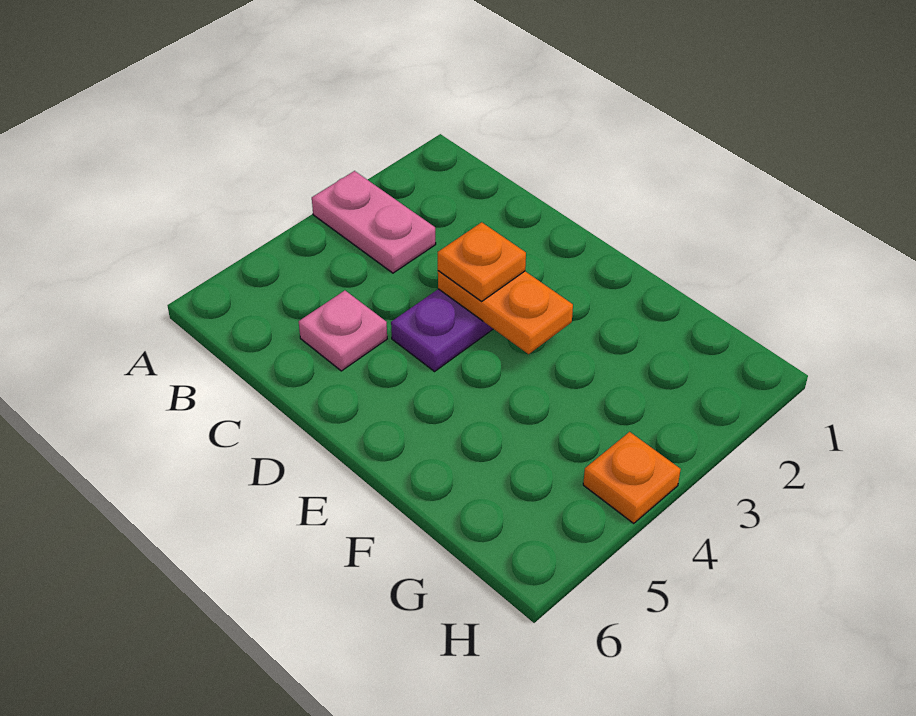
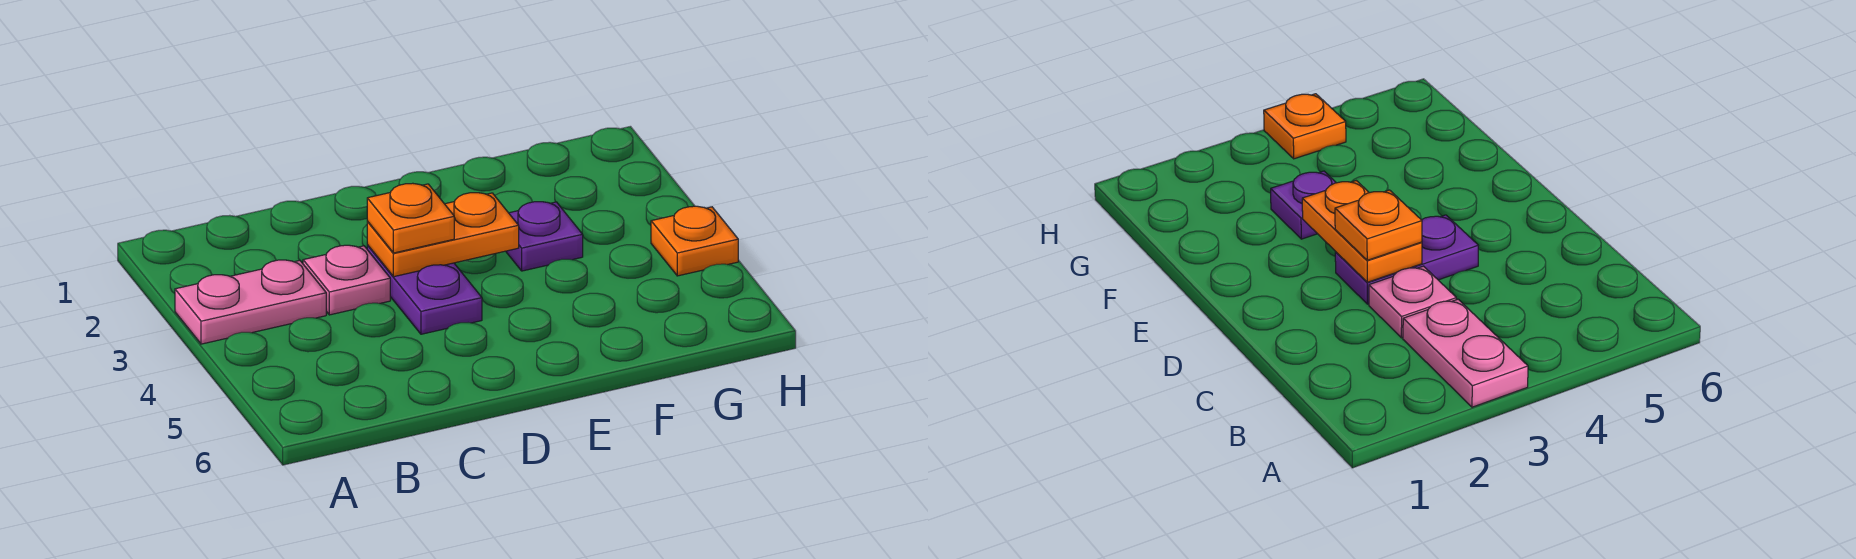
pink 1x1 plate [299,291,387,371] -> pink 1x1 plate moved to [303,245,390,315]
none -> purple 1x1 plate [506,202,583,271]

